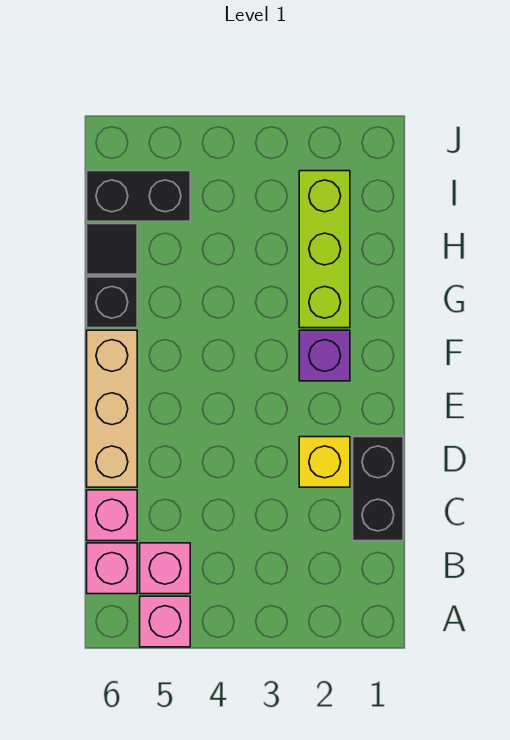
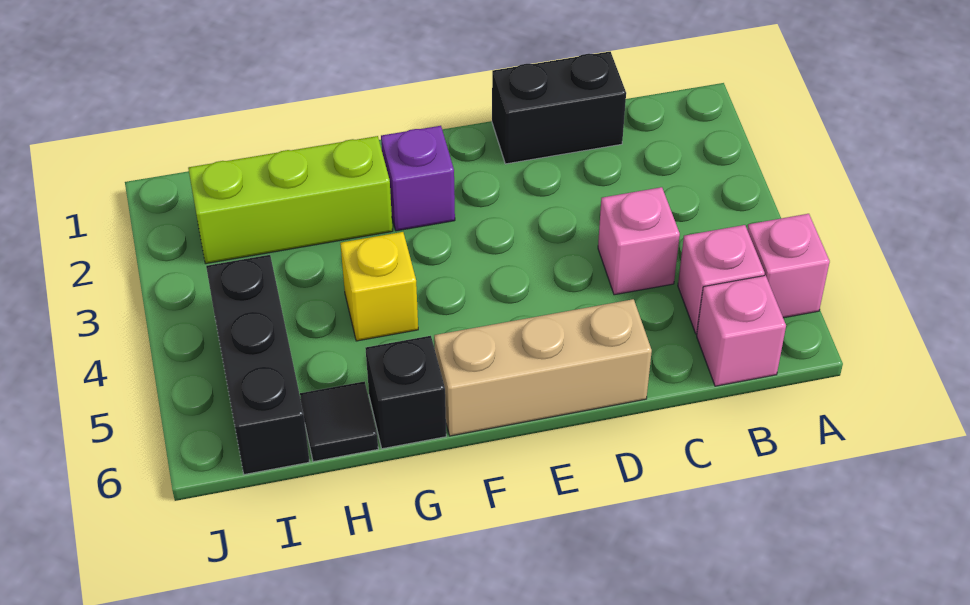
pink 1x1 brick [87,490,137,541] -> pink 1x1 brick moved to [598,187,680,295]
yellow 1x1 brick [299,437,350,487] -> yellow 1x1 brick moved to [340,232,418,341]
black 1x2 brick [87,171,190,221] -> black 1x3 brick [206,255,310,475]

